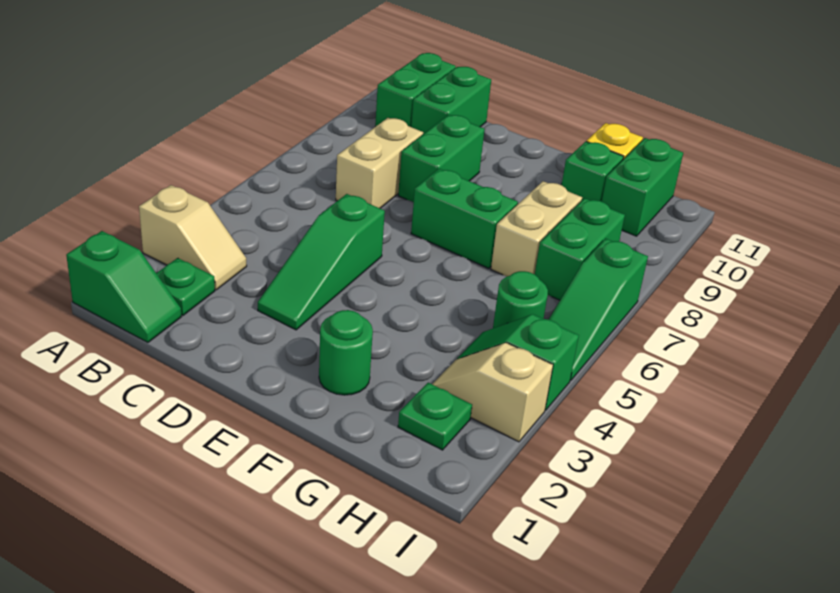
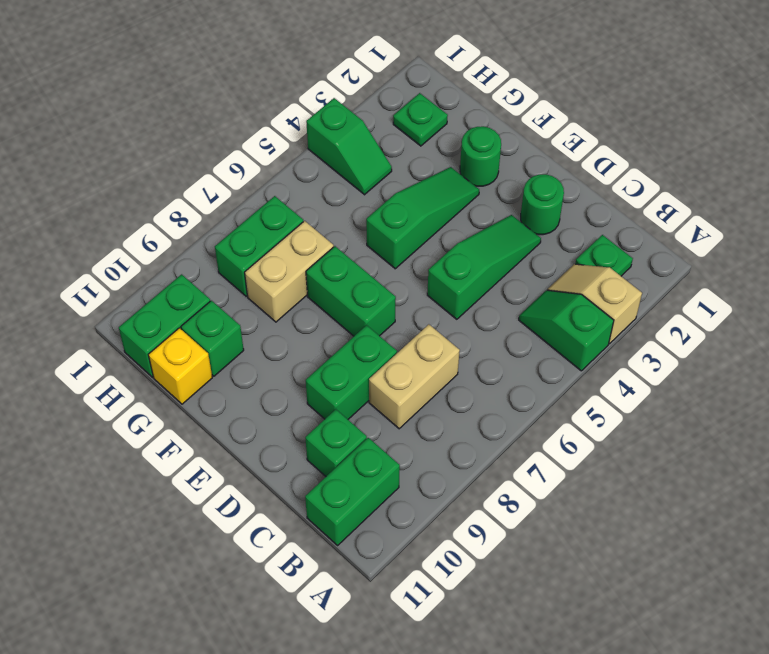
green 1x2 slope [66,231,181,343] -> green 1x2 slope moved to [519,290,614,371]
green 1x2 brick [411,67,491,134] -> green 1x1 brick [305,409,367,476]
tan 1x2 slope [432,343,553,442] -> none
green 1x1 round brick [493,271,548,328] -> green 1x1 round brick moved to [521,174,564,235]
green 1x3 slope [548,238,648,381] -> green 1x3 slope moved to [366,167,479,269]

